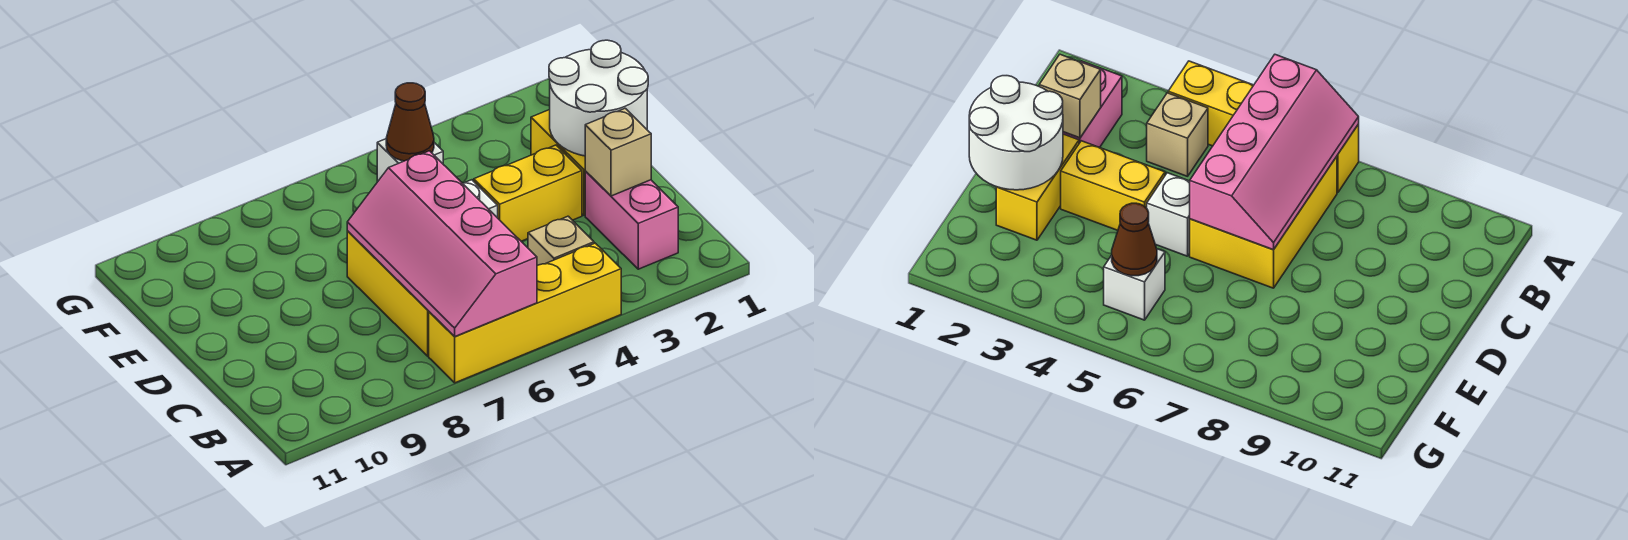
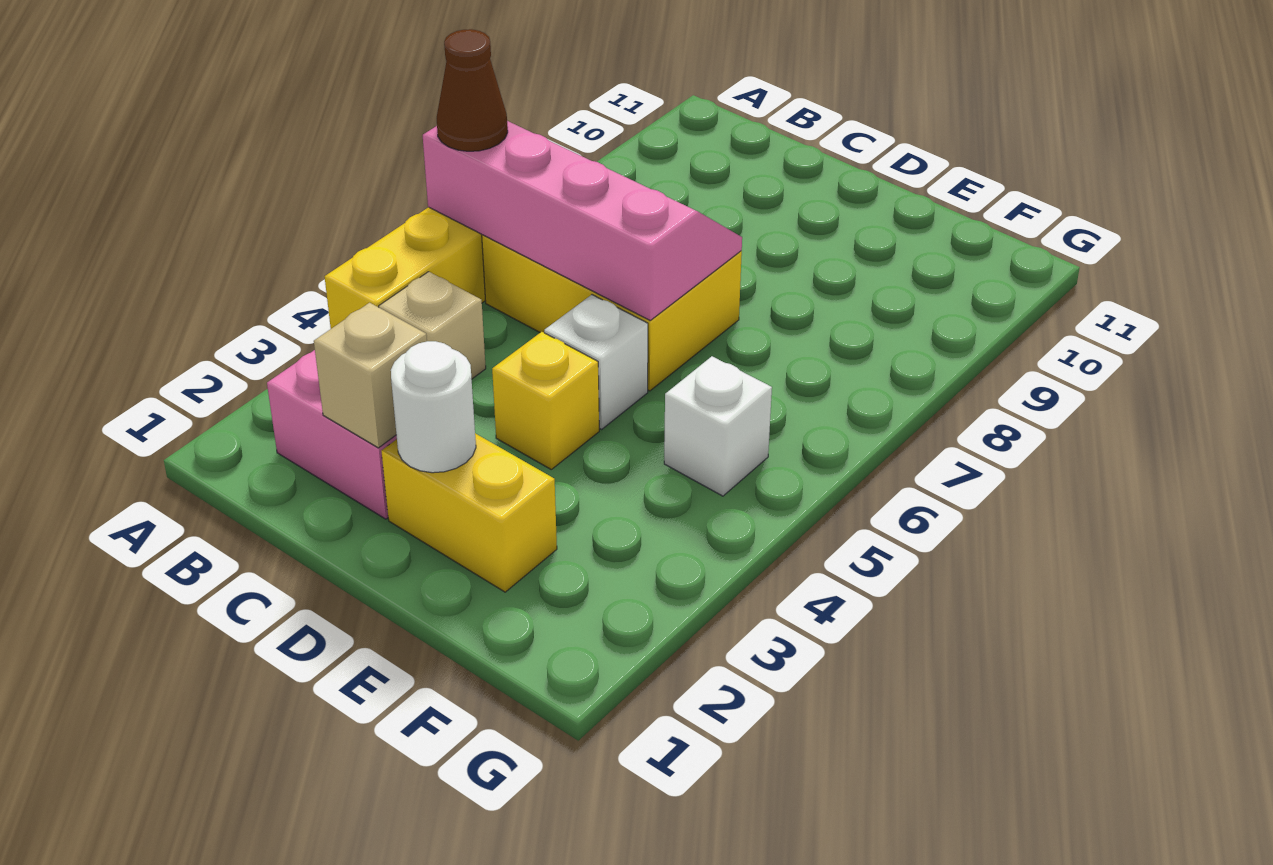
white 2x2 round brick [549,40,648,156] -> white 1x1 round brick [391,341,476,473]
yellow 1x2 brick [474,145,582,241] -> yellow 1x1 brick [492,332,599,469]
brown 1x1 cone [386,83,434,161] -> brown 1x1 cone moved to [437,29,508,151]

